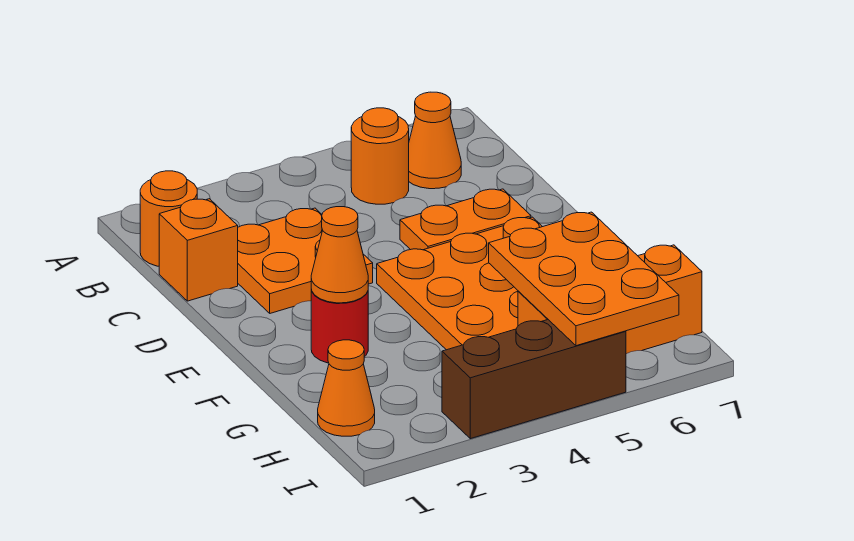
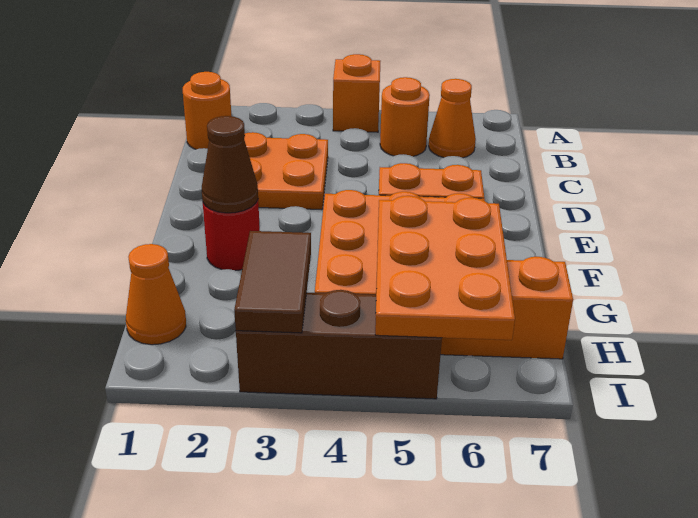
orange 1x1 brick [159,199,238,301] -> orange 1x1 brick moved to [333,54,380,132]
orange 1x1 cone [311,207,368,303] -> brown 1x1 cone [202,116,258,213]
none -> brown 1x2 tile [234,231,311,333]

